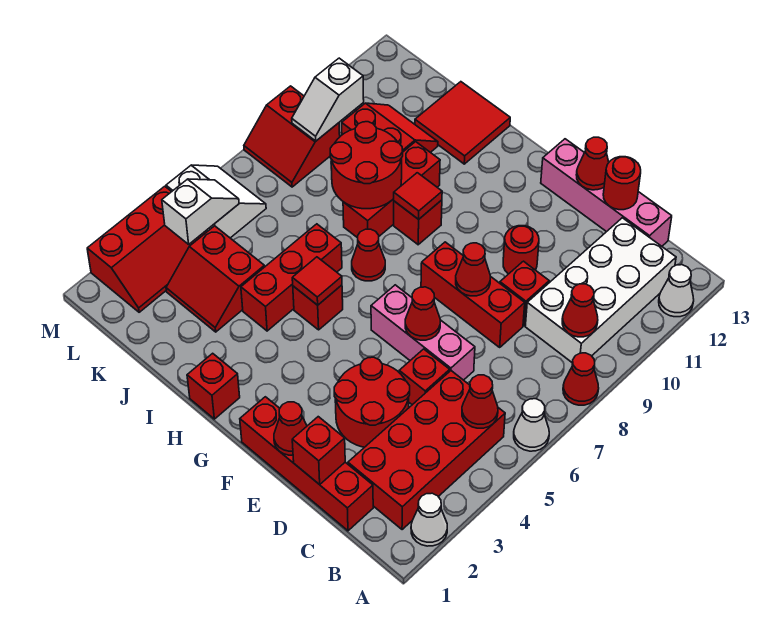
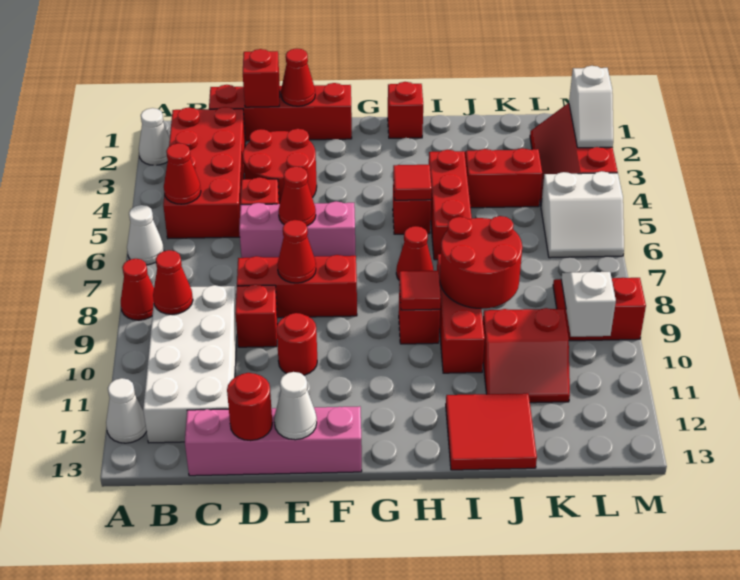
red 1x1 cone [576,137,609,190] -> white 1x1 cone [274,372,317,440]
white 1x2 slope [162,179,239,244] -> white 1x2 slope moved to [569,66,613,148]

